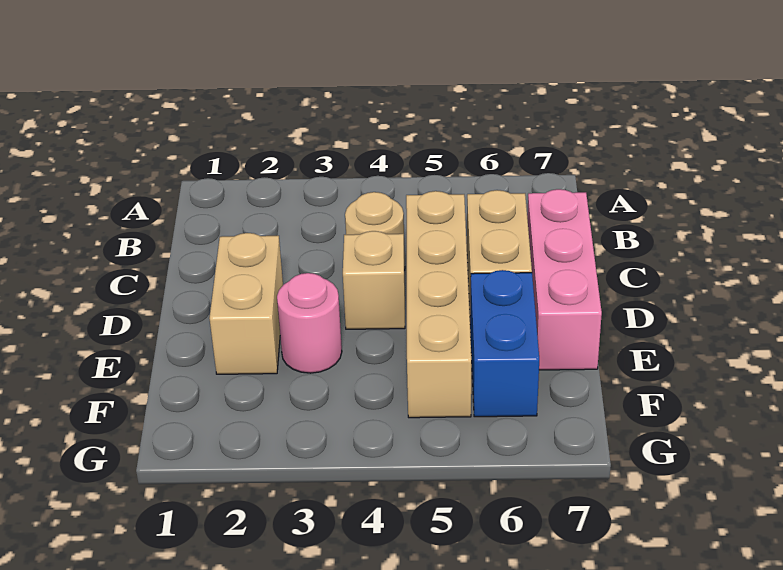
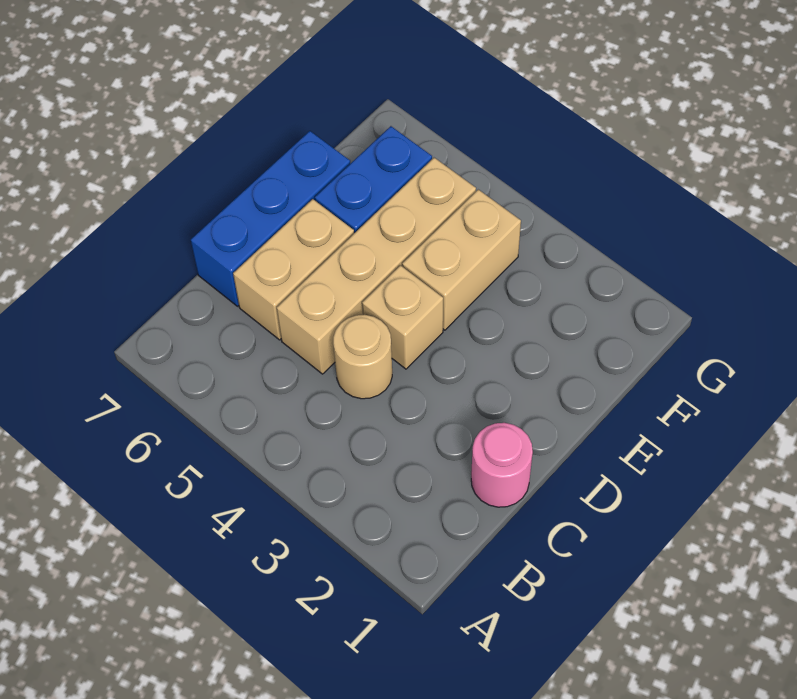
pink 1x3 brick [527,189,602,370] -> blue 1x3 brick [191,131,350,306]
tan 1x2 brick [210,233,283,374] -> tan 1x2 brick moved to [402,190,521,330]
pink 1x1 round brick [277,273,342,373] -> pink 1x1 round brick moved to [471,423,533,507]

